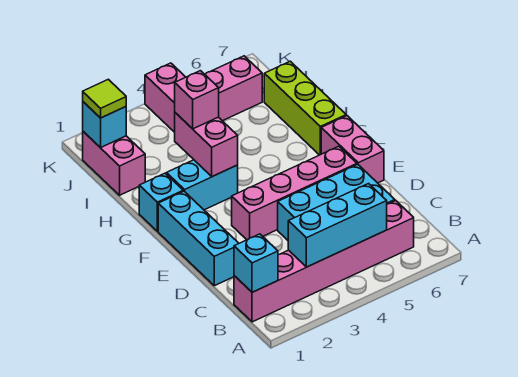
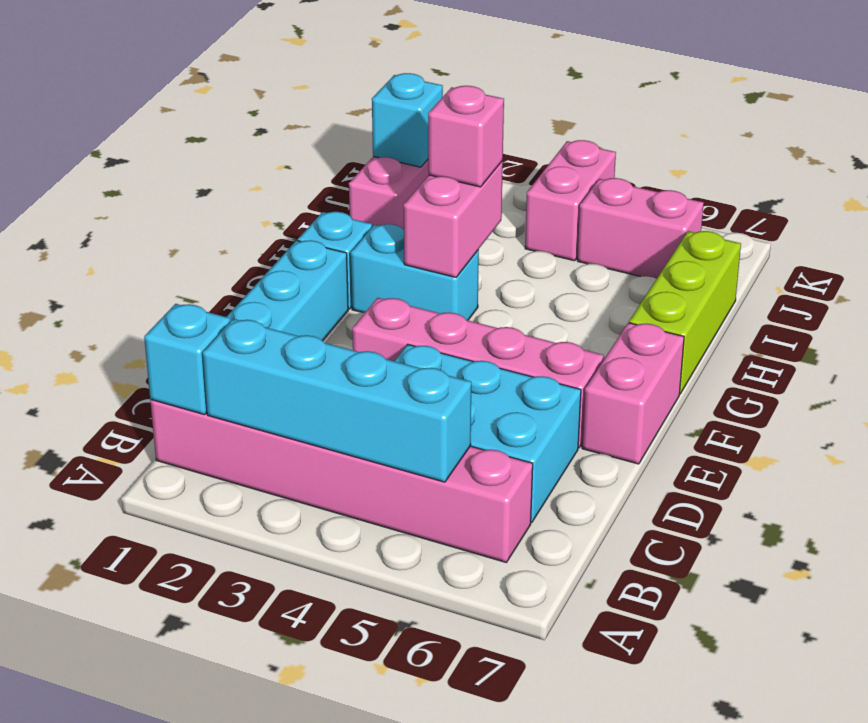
cyan 1x3 brick [288,184,387,267] -> cyan 1x4 brick [203,319,471,482]
lime 1x1 tile [83,79,126,118] -> none

